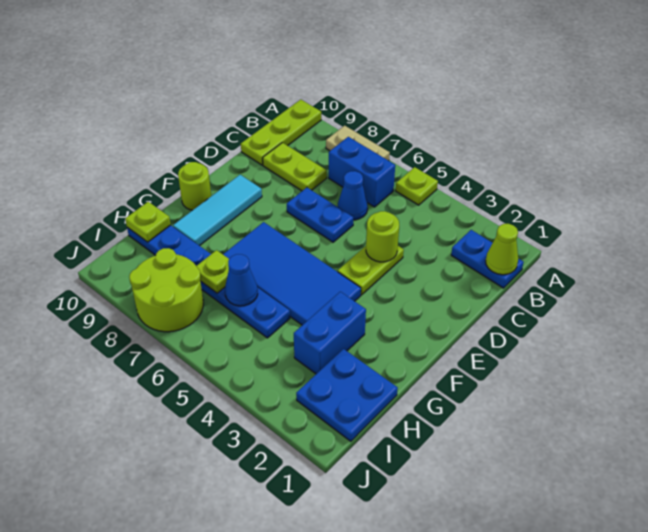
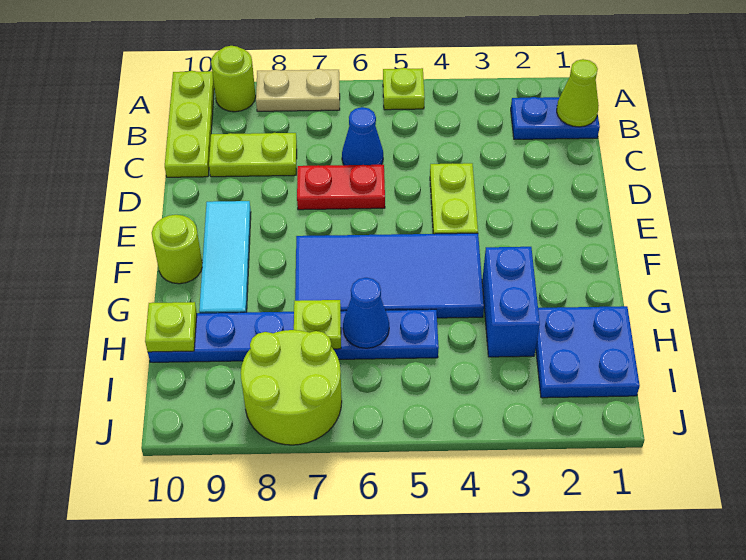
blue 1x2 brick [329,137,395,207] -> none
lime 1x1 round brick [366,211,399,262] -> lime 1x1 round brick moved to [211,46,256,112]
blue 1x2 plate [287,188,353,242] -> red 1x2 plate [297,165,385,210]

